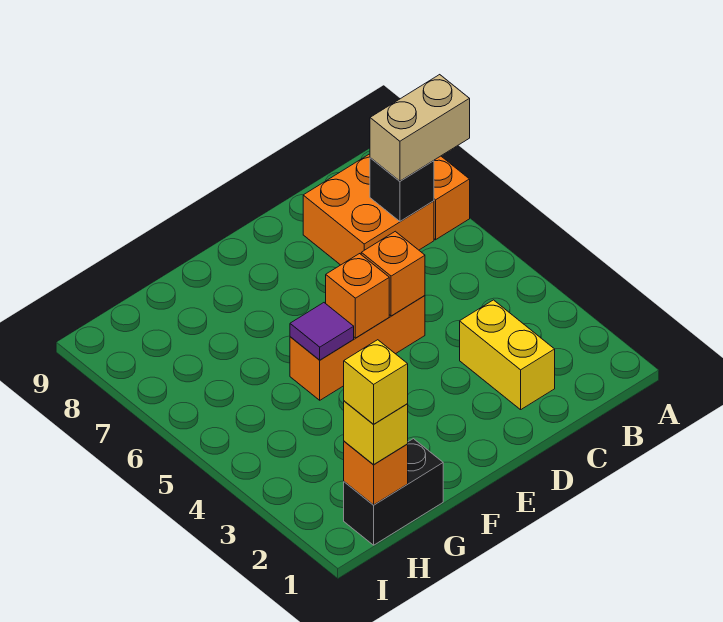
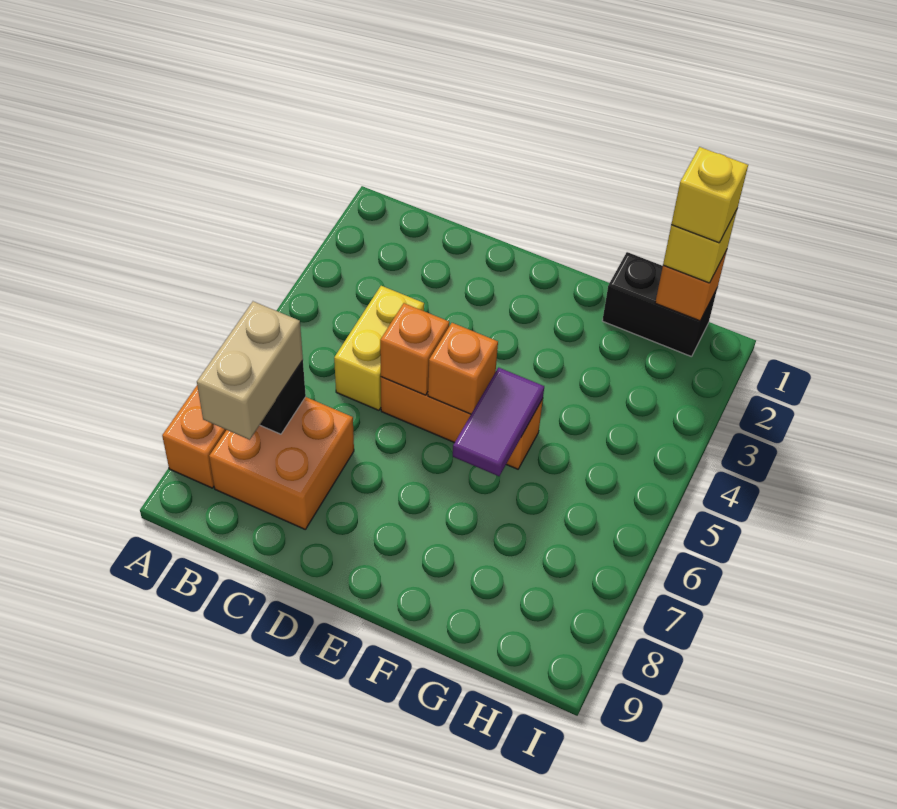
tan 1x2 brick [370,75,470,181] -> tan 1x2 brick turned to [197,301,303,440]
yellow 1x2 brick [460,300,555,410] -> yellow 1x2 brick moved to [334,286,424,410]
purple 1x1 tile [290,303,354,360] -> purple 1x2 tile [453,367,544,476]

